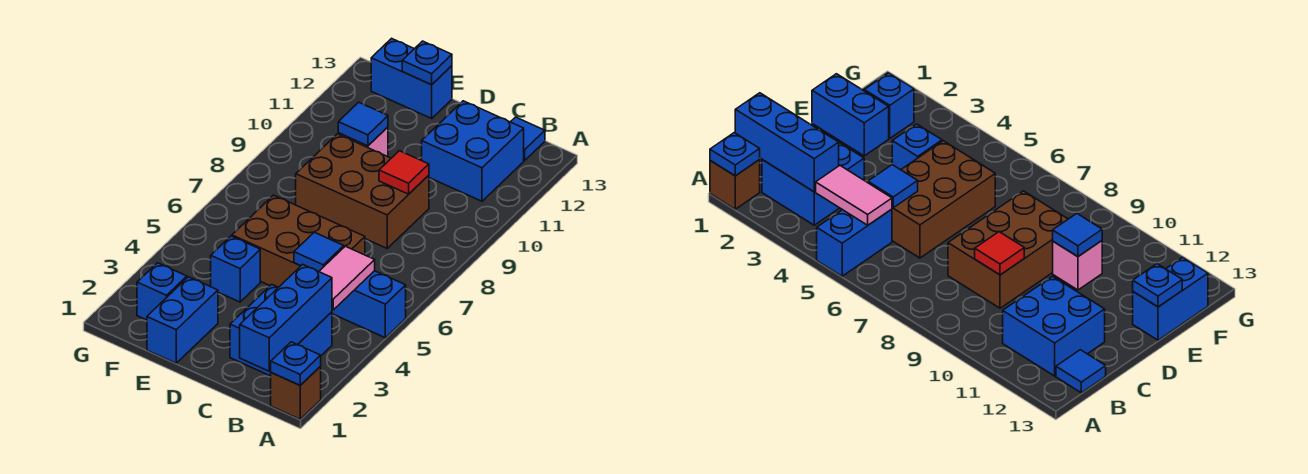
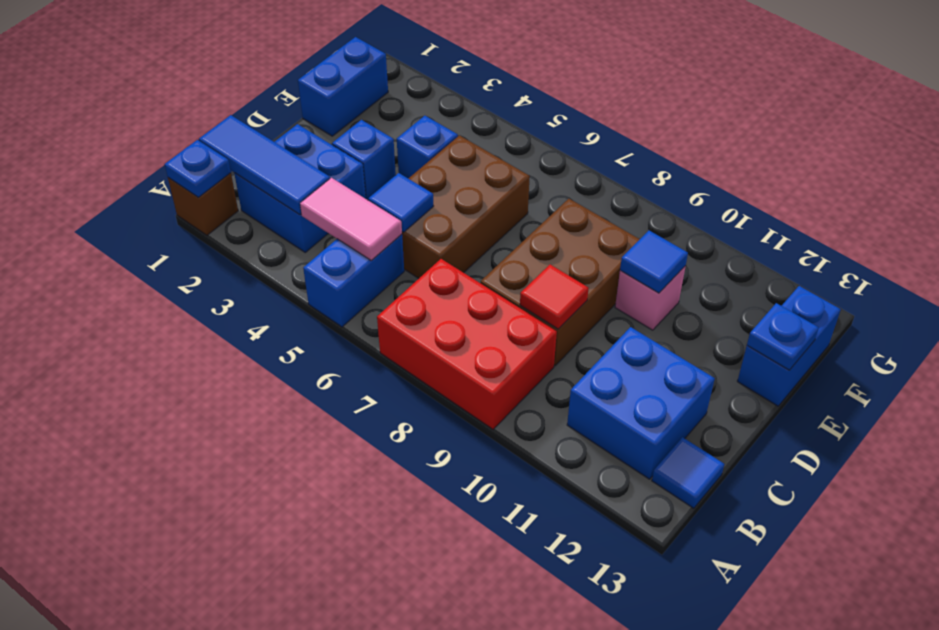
none -> red 2x3 brick [377,259,557,429]
blue 1x3 brick [240,264,332,371] -> blue 1x3 tile [199,115,330,215]
blue 1x2 brick [147,277,218,363] -> blue 1x2 brick turned to [298,37,388,136]
blue 1x1 brick [137,263,187,320] -> blue 1x1 brick moved to [332,120,396,200]

